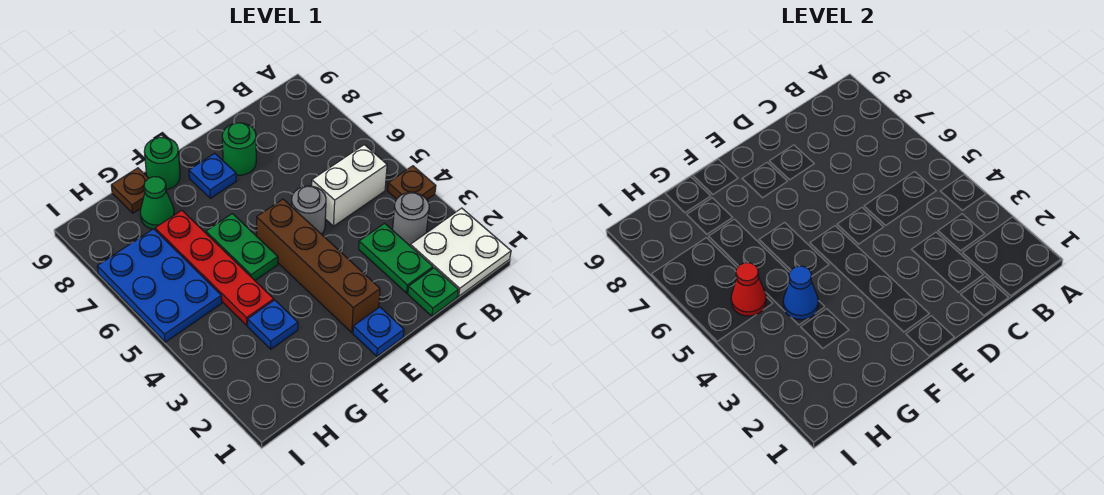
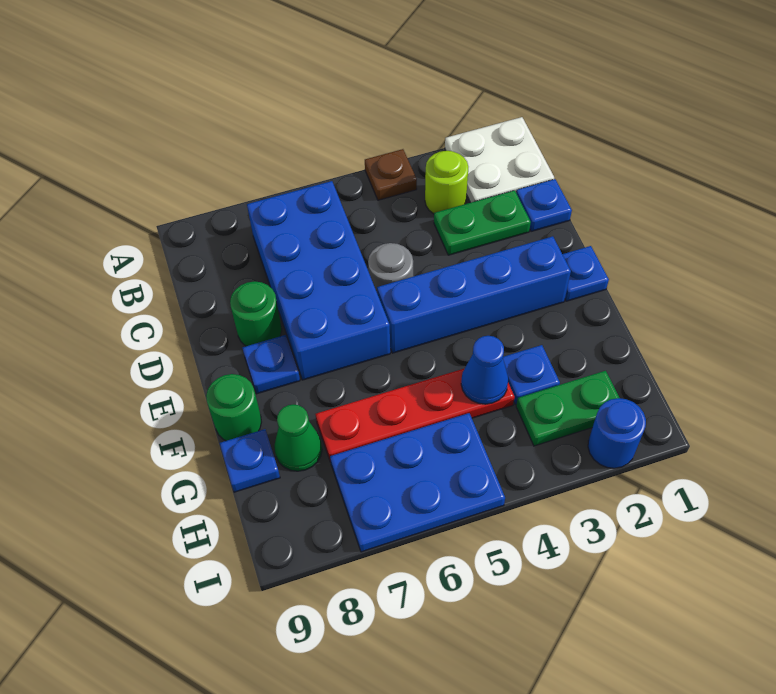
grey 1x1 round brick [393,193,429,245] -> lime 1x1 round brick [425,151,468,214]
white 1x2 brick [312,145,387,226] -> none
none -> blue 2x4 brick [247,181,390,380]
green 1x1 plate [408,268,458,316] -> blue 1x1 plate [516,179,572,232]
brown 1x4 brick [257,199,380,333] -> blue 1x4 brick [377,236,571,353]
green 1x2 plate [206,214,278,280] -> green 1x2 plate moved to [516,371,619,446]
brown 1x1 plate [111,168,148,213] -> blue 1x1 plate [220,429,280,492]
red 1x1 cone [731,263,766,316] -> none
none -> blue 1x1 round brick [588,398,646,468]

